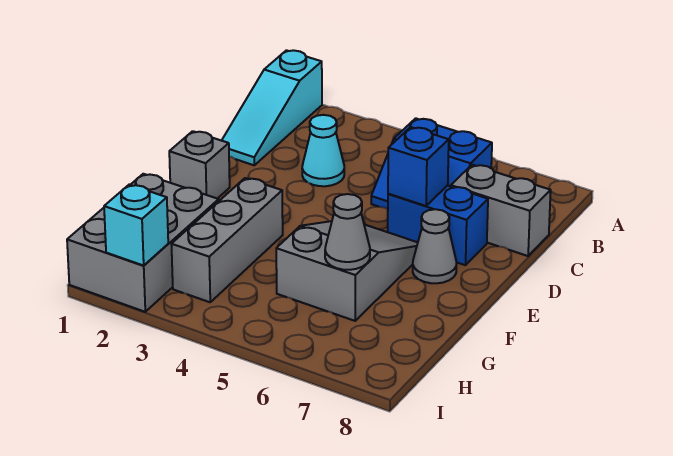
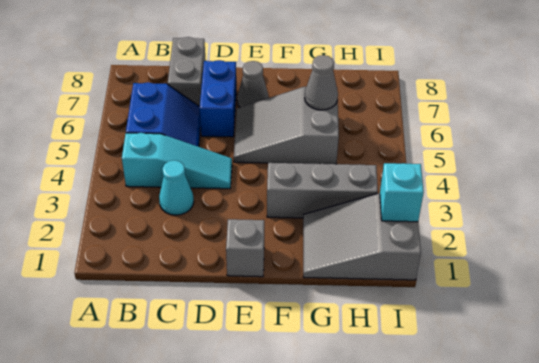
cyan 1x3 slope [222,50,322,165] -> cyan 1x3 slope moved to [122,133,232,189]
blue 1x1 brick [388,127,449,206] -> none
grey 2x3 brick [67,174,219,312] -> grey 2x3 slope [303,193,421,280]

